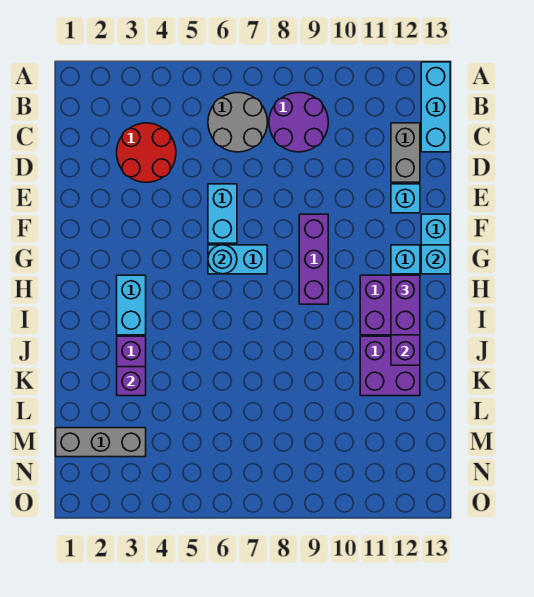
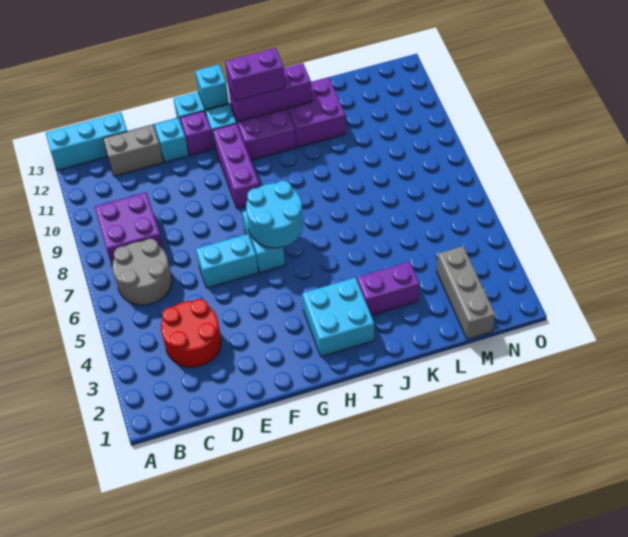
purple 2x2 round brick [269,93,328,152] -> purple 2x2 brick [95,192,163,265]
purple 1x3 brick [299,214,328,304] -> purple 1x3 brick turned to [212,124,259,208]
cyan 1x1 round brick [208,245,237,274] -> cyan 2x2 round brick [246,181,303,248]
cyan 1x2 brick [117,275,146,335] -> cyan 2x2 brick [302,278,374,356]
purple 1x1 brick [117,367,146,396] -> purple 1x1 brick moved to [180,111,214,155]

